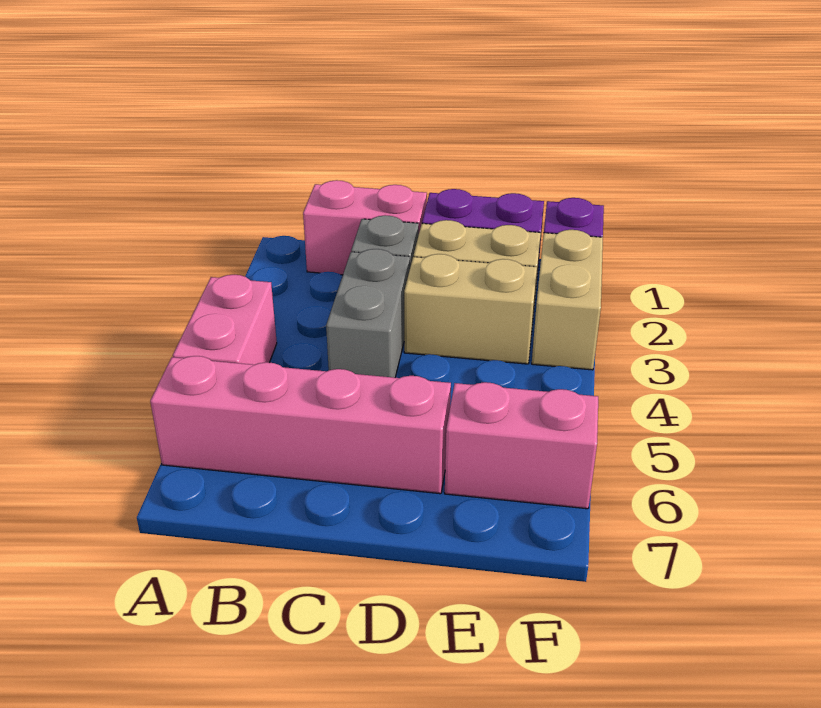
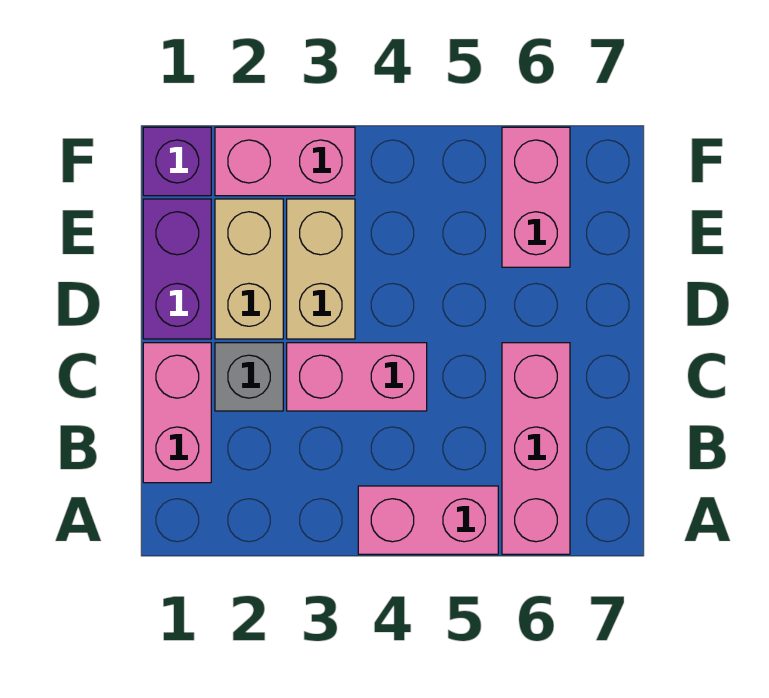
pink 1x4 brick [150,356,451,494] -> pink 1x3 brick [502,343,570,554]
grey 1x2 brick [326,249,410,378] -> pink 1x2 brick [287,343,427,411]
tan 1x2 brick [532,230,603,370] -> pink 1x2 brick [215,127,355,196]

